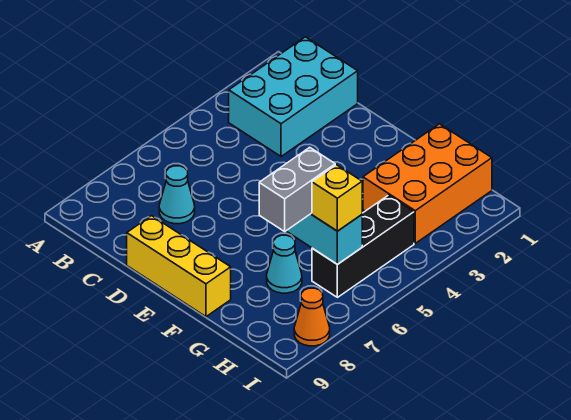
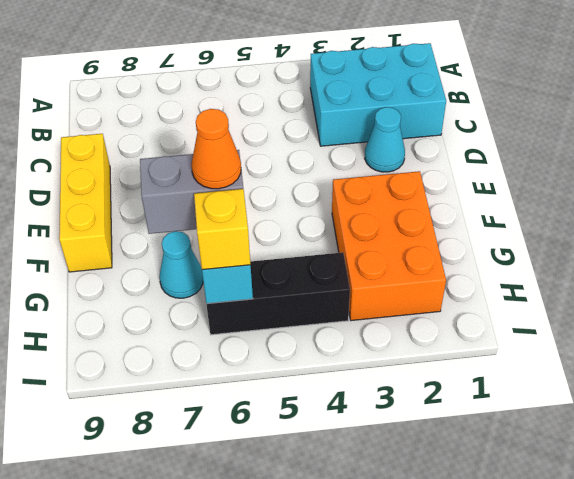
cyan 1x1 cone [159,166,195,224] -> cyan 1x1 cone moved to [365,107,405,172]
orange 2x3 brick [363,124,492,243] -> orange 2x3 brick turned to [332,171,446,321]
orange 1x1 cone [294,288,330,346] -> orange 1x1 cone moved to [191,109,241,189]

